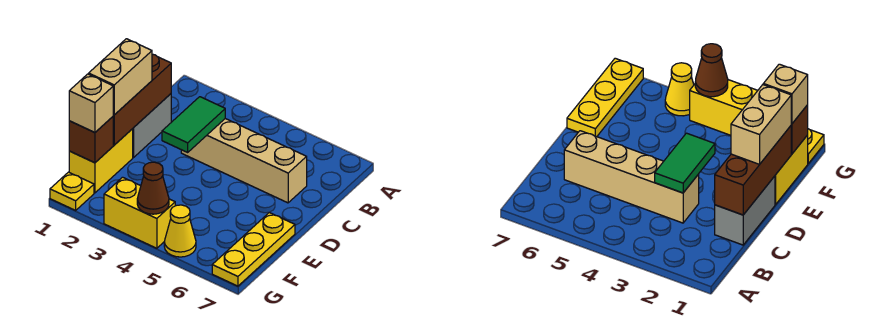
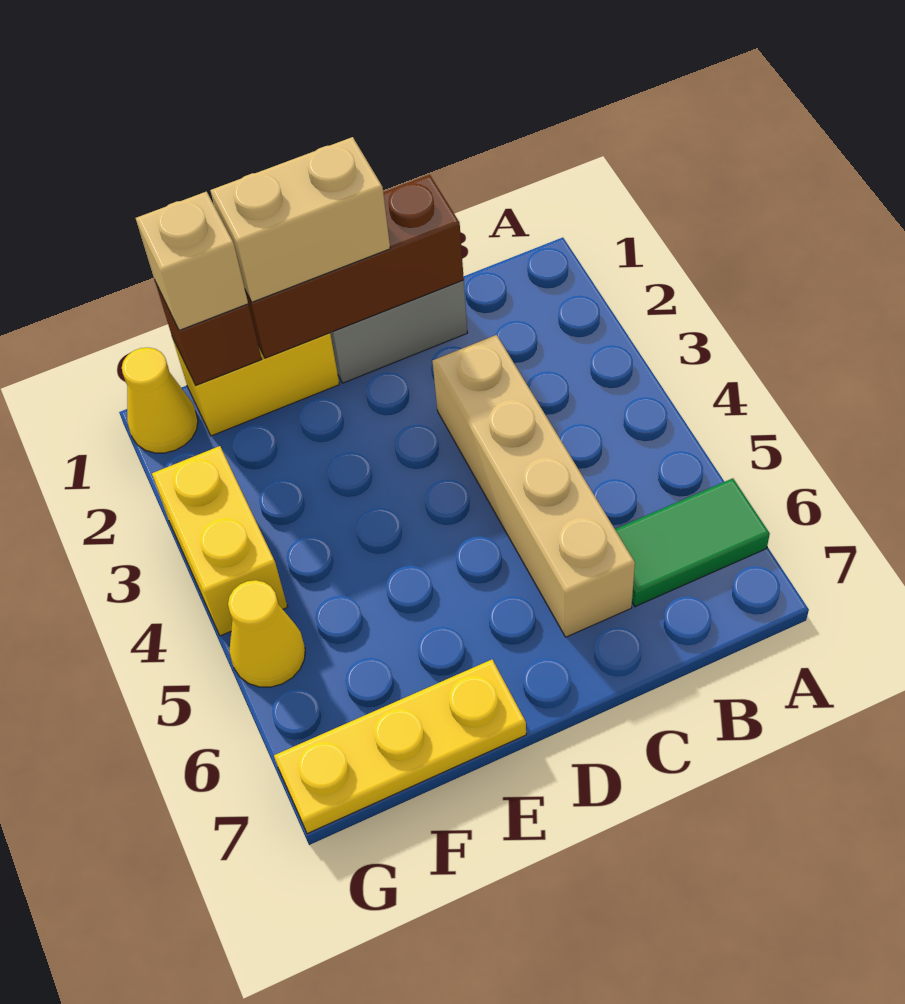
green 1x2 tile [162,97,225,152] -> green 1x2 tile moved to [615,478,770,607]
yellow 1x1 plate [50,172,94,210] -> yellow 1x1 cone [122,348,198,453]
brown 1x1 cone [137,162,169,214] -> none

